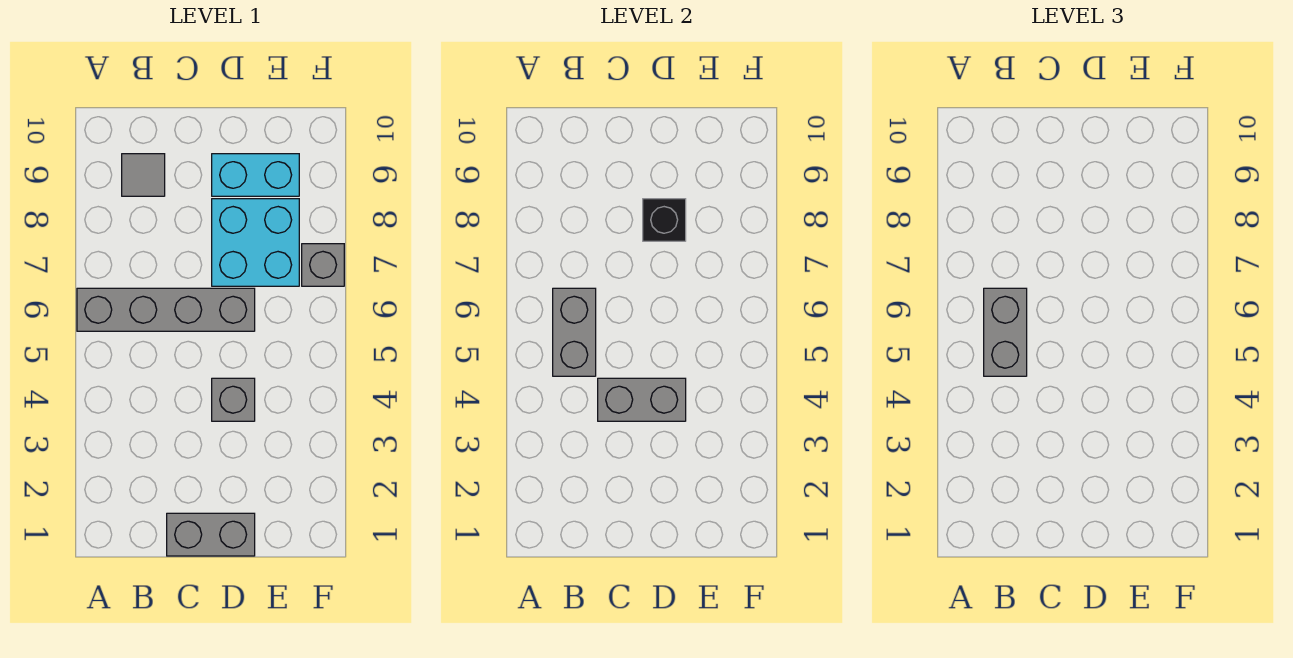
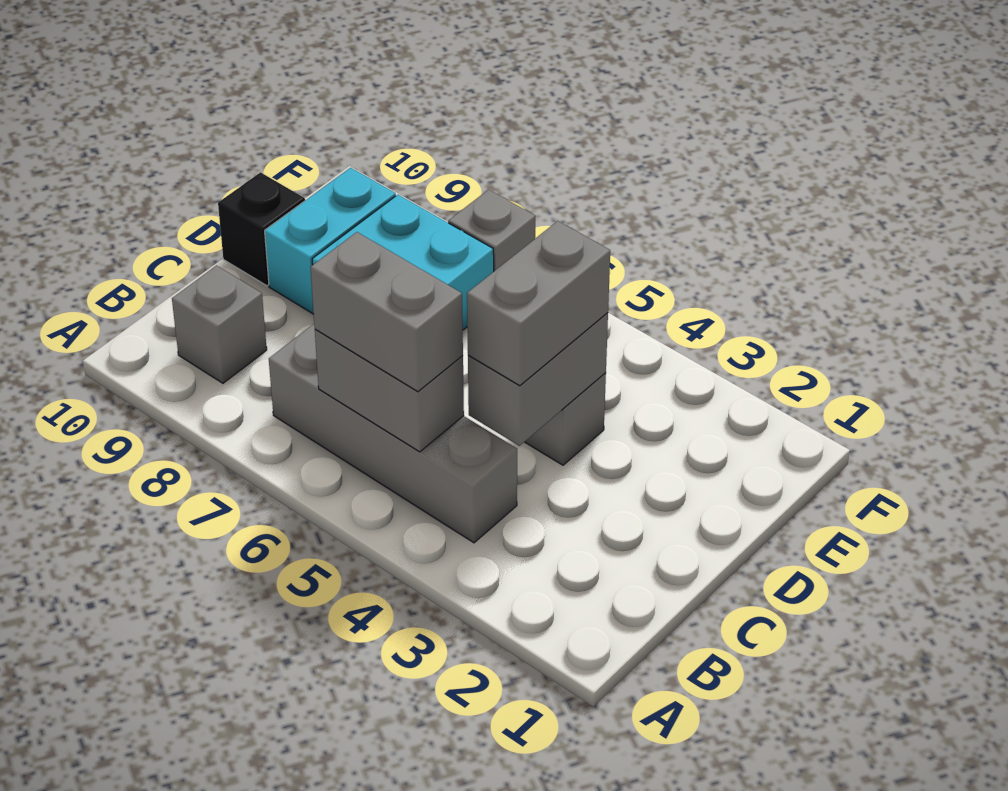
grey 1x4 brick [77,288,255,331] -> grey 1x4 brick turned to [269,325,517,543]
grey 1x1 tile [122,154,165,196] -> grey 1x1 brick [172,266,267,383]
grey 1x2 brick [167,513,255,556] -> grey 1x2 brick moved to [467,221,610,386]
black 1x1 brick [643,199,686,241] -> black 1x1 brick moved to [218,172,305,286]

